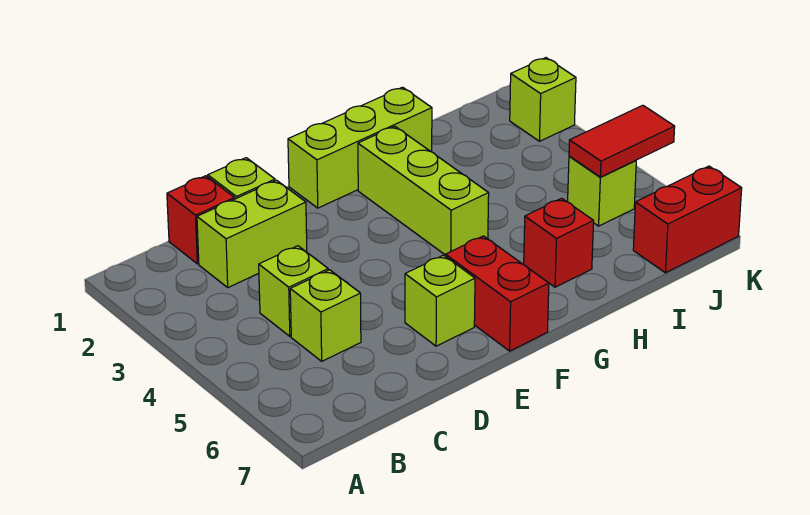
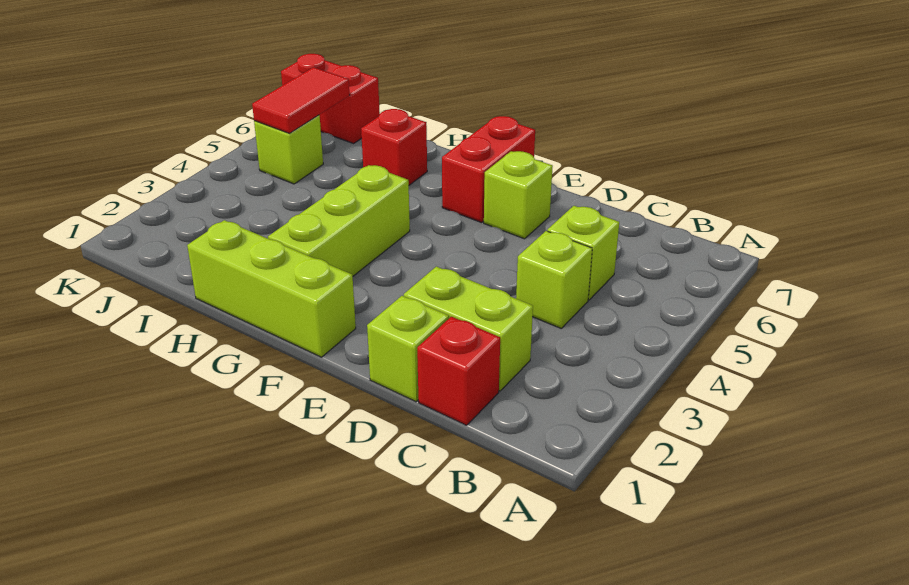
red 1x2 tile [569,105,675,177] -> red 1x2 tile turned to [252,67,349,133]
lime 1x1 brick [510,58,576,141] -> none

